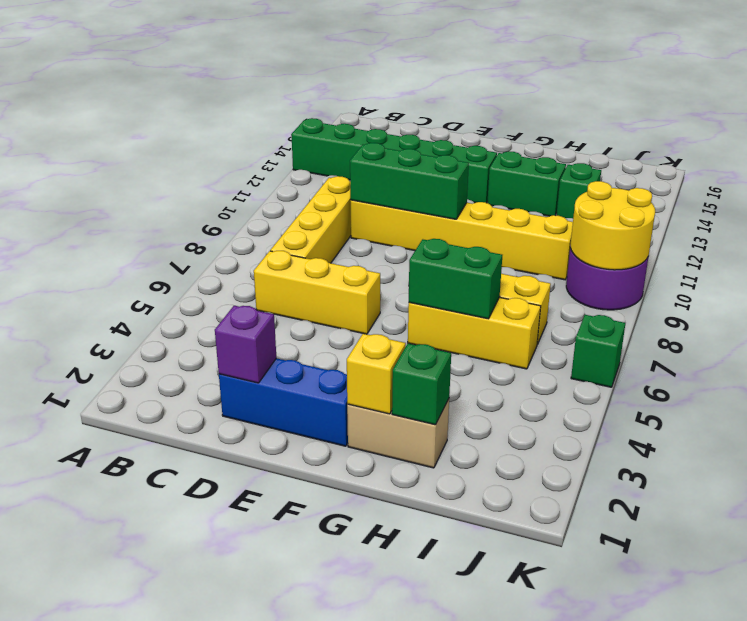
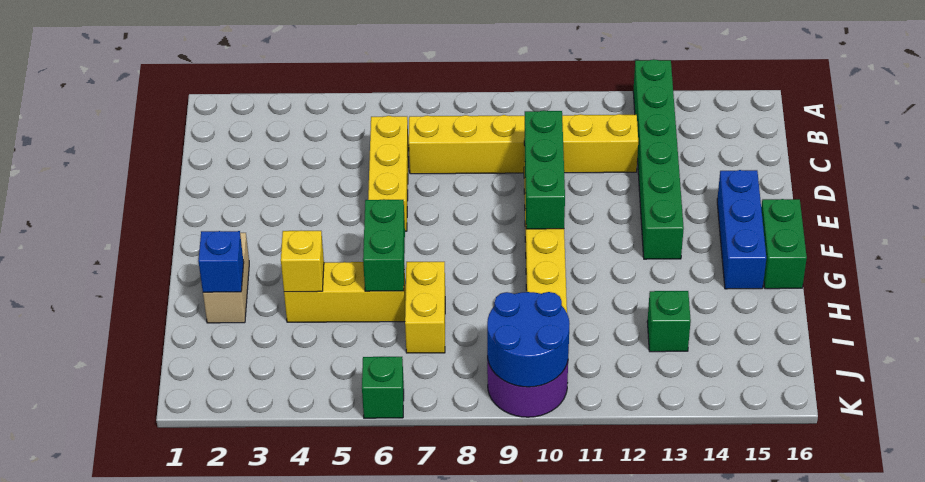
yellow 1x4 brick [270,176,351,263] -> yellow 1x6 brick [409,114,638,174]
blue 1x3 brick [219,358,348,446] -> blue 1x3 brick moved to [717,170,766,289]
purple 1x1 brick [215,306,276,383] -> none
yellow 1x1 brick [347,334,406,414] -> yellow 1x1 brick moved to [281,231,324,292]
yellow 1x3 brick [408,297,541,369] -> yellow 1x3 brick turned to [284,262,406,322]
green 1x2 brick [487,151,566,216] -> green 1x2 brick moved to [761,199,807,289]
green 1x1 brick [392,343,451,425] -> blue 1x1 brick [198,231,244,292]
yellow 2x2 round brick [570,181,655,270] -> blue 2x2 round brick [487,292,570,387]

